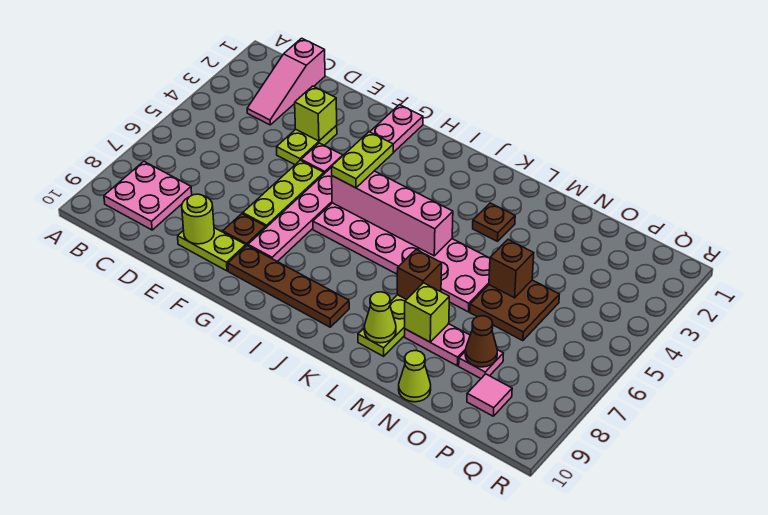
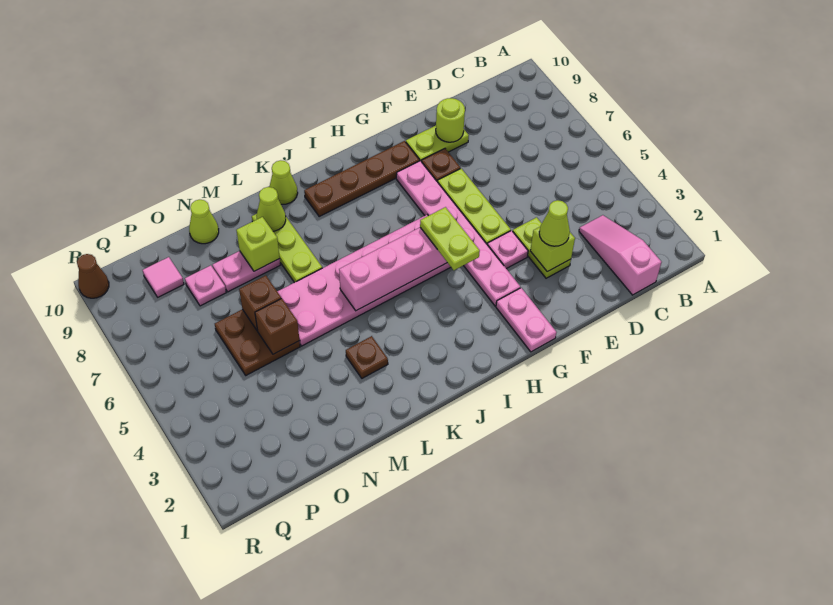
pink 2x2 plate [104,161,192,230] -> none
none -> lime 1x1 cone [539,200,570,246]
none -> lime 1x1 cone [269,160,298,204]
brown 1x1 brick [397,250,442,300] -> brown 1x1 brick moved to [239,275,281,331]
brown 1x1 cone [465,316,497,367] -> brown 1x1 cone moved to [77,254,109,298]

